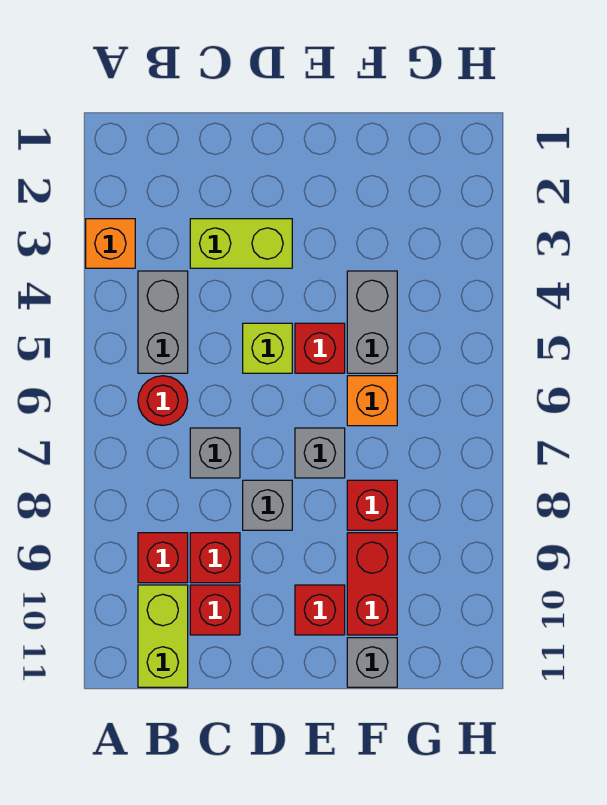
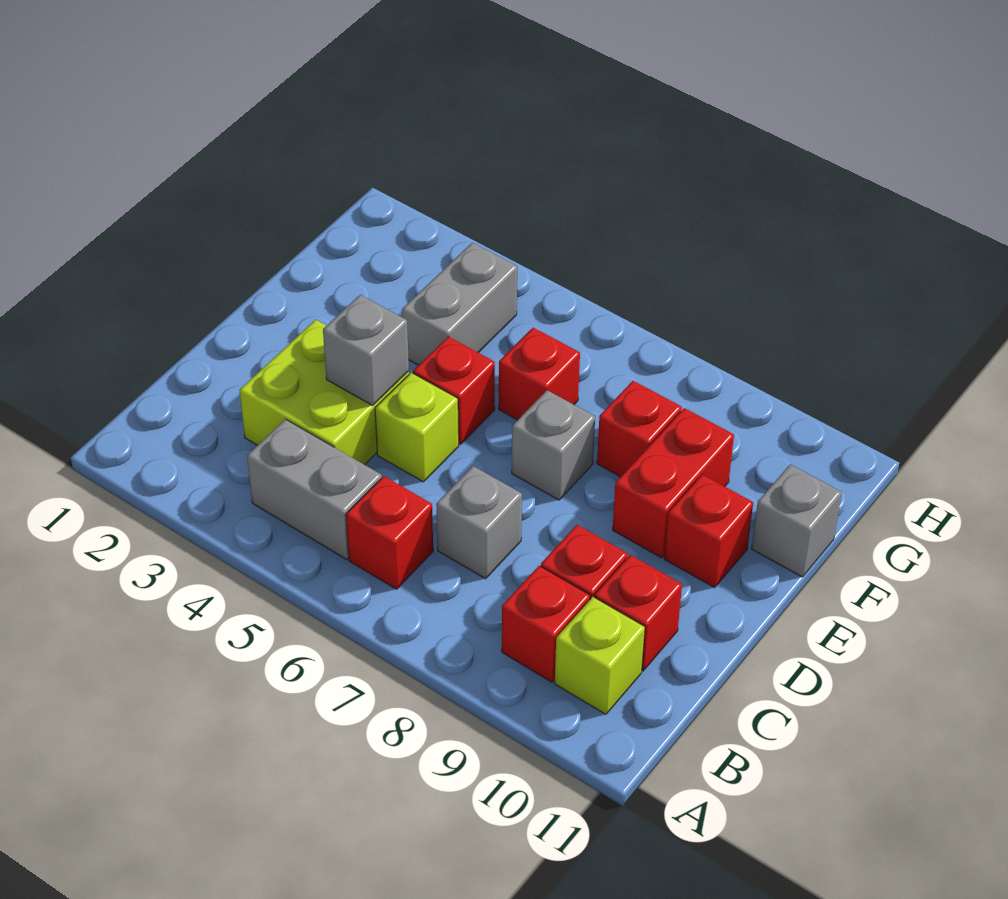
orange 1x1 brick [86,219,135,268] -> none
red 1x1 round brick [138,376,188,426] -> red 1x1 brick [346,476,433,589]
lime 1x2 brick [138,585,188,687] -> lime 1x1 brick [555,597,645,714]
lime 1x2 brick [190,219,292,268] -> lime 2x2 brick [240,320,409,465]
grey 1x1 brick [243,480,292,530] -> grey 1x1 brick moved to [323,295,409,405]
grey 1x2 brick [347,271,397,373] -> grey 1x2 brick turned to [402,243,517,365]
orange 1x1 brick [347,376,397,426] -> red 1x1 brick [499,328,580,420]
red 1x2 brick [347,533,397,635] -> red 1x2 brick turned to [613,408,734,558]

